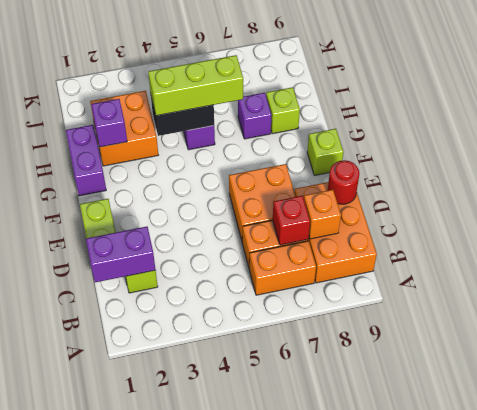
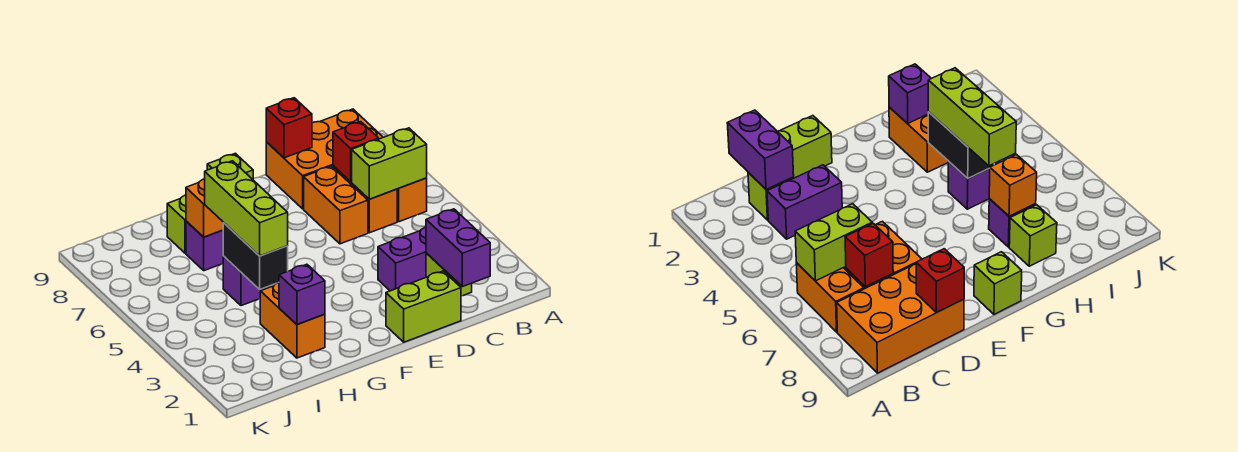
none -> lime 1x2 brick [352,128,427,199]
orange 1x1 brick [304,190,341,239] -> orange 1x1 brick moved to [186,179,223,237]
orange 2x2 brick [229,164,296,240] -> orange 1x2 brick [304,166,368,244]
red 1x1 round brick [328,160,359,204] -> red 1x1 brick [266,98,312,158]
purple 1x2 brick [66,125,106,196] -> purple 1x2 brick moved to [378,227,426,291]
orange 2x2 brick [90,91,158,166] -> orange 1x2 brick [260,283,325,358]

